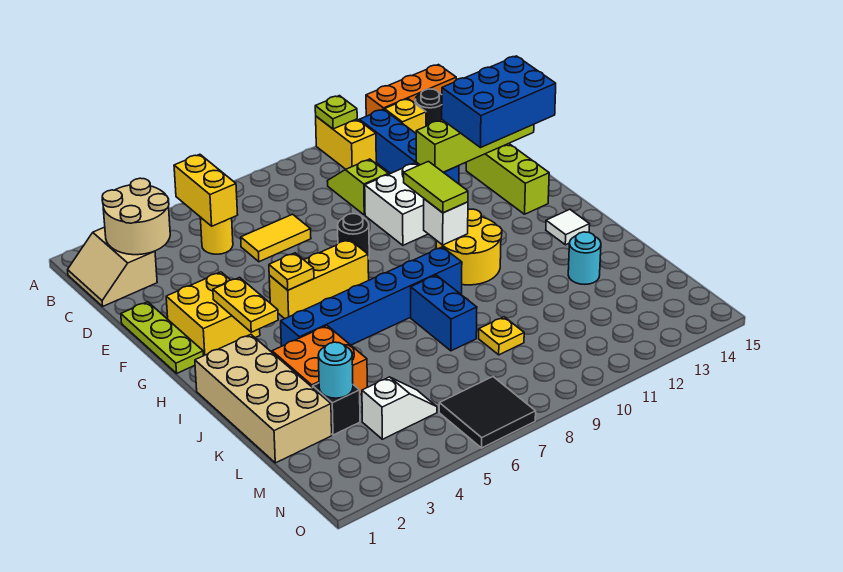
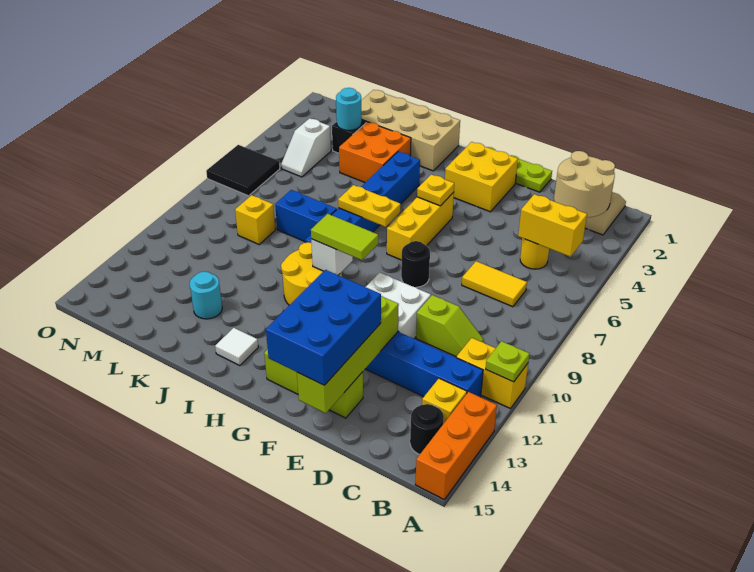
yellow 1x2 tile [241,214,311,262] -> yellow 1x2 tile turned to [462,261,527,307]
yellow 1x2 plate [213,277,278,332] -> yellow 1x2 plate moved to [338,185,401,227]
yellow 1x1 plate [479,317,524,355] -> yellow 1x1 brick [235,195,275,244]

